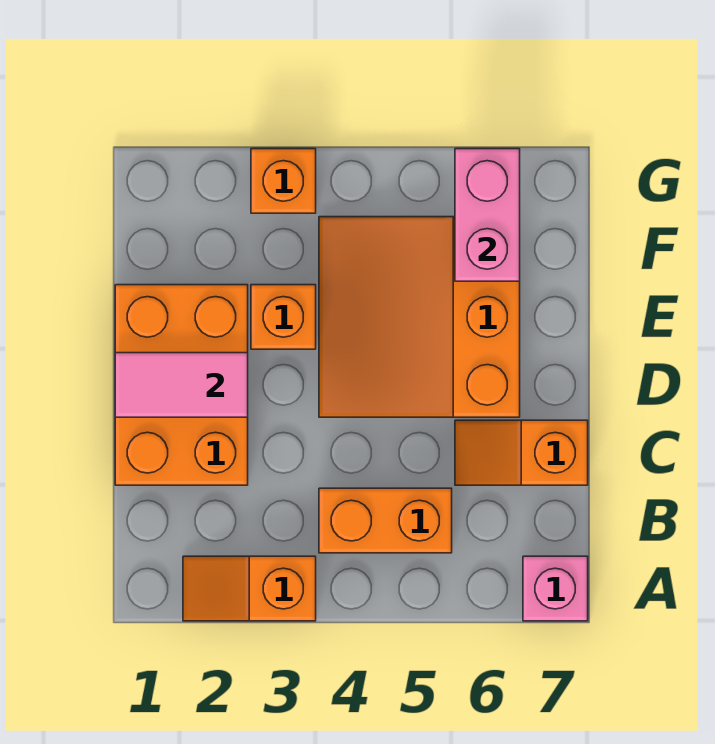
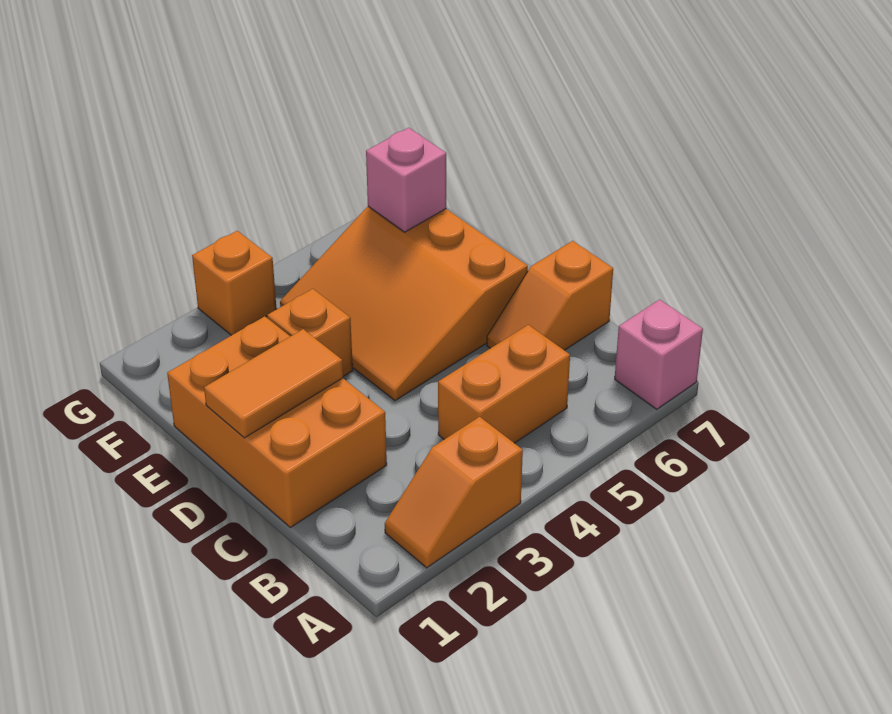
pink 1x2 tile [115,353,248,417] -> orange 1x2 tile [204,329,343,438]
pink 1x2 brick [455,149,520,281] -> pink 1x1 brick [366,128,446,232]

